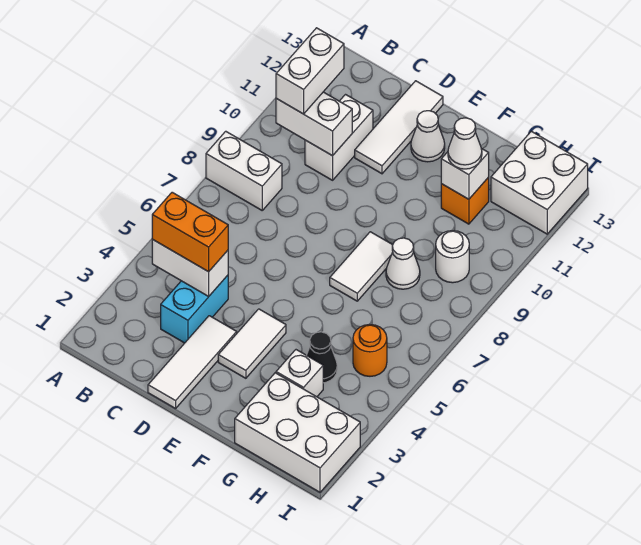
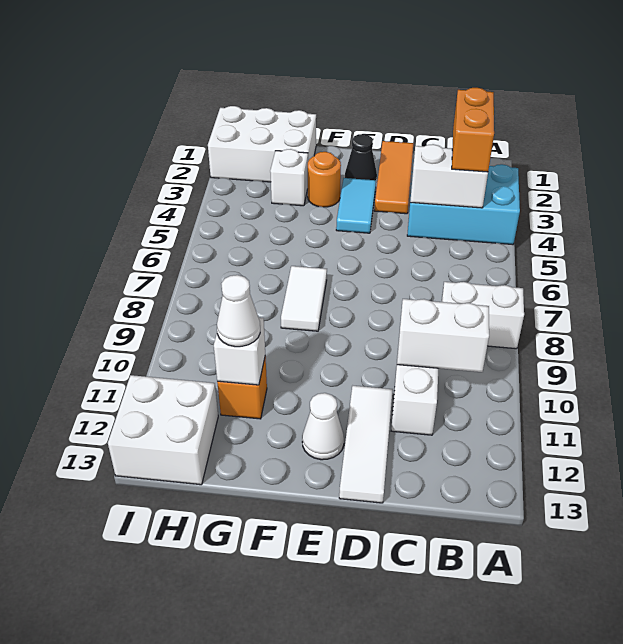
orange 1x2 brick [152,192,228,272] -> orange 1x2 brick turned to [452,88,494,172]
white 1x2 brick [276,28,344,114] -> none
cyan 1x2 brick [161,275,228,343] -> cyan 2x3 brick [407,164,520,245]
white 1x3 tile [148,316,237,409] -> orange 1x3 tile [375,141,413,214]
white 1x2 tile [218,309,286,378] -> cyan 1x2 tile [336,178,376,233]
black 1x1 cone [307,332,337,383] -> black 1x1 cone moved to [345,134,377,181]
white 1x1 cone [386,238,420,289] -> none
orange 1x1 round brick [353,324,387,376] -> orange 1x1 round brick moved to [308,152,341,207]
white 1x1 round brick [436,231,469,283] -> none

